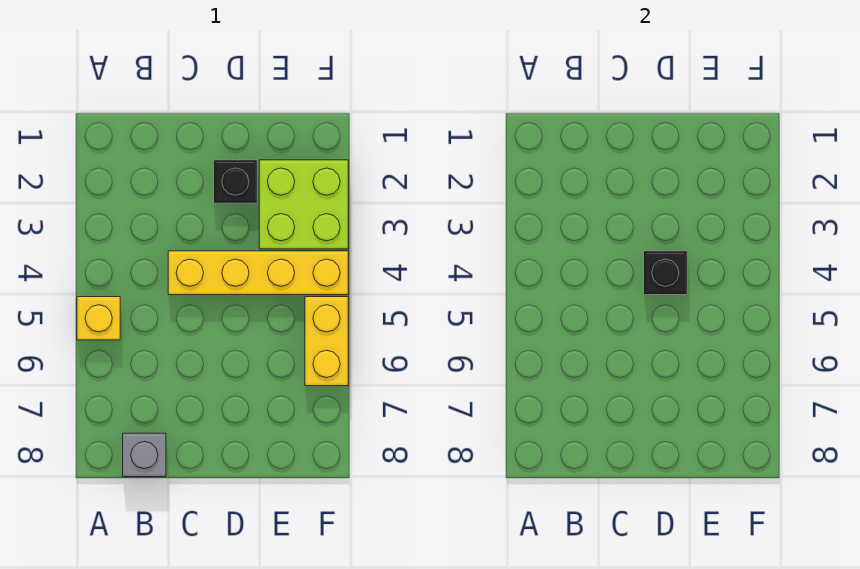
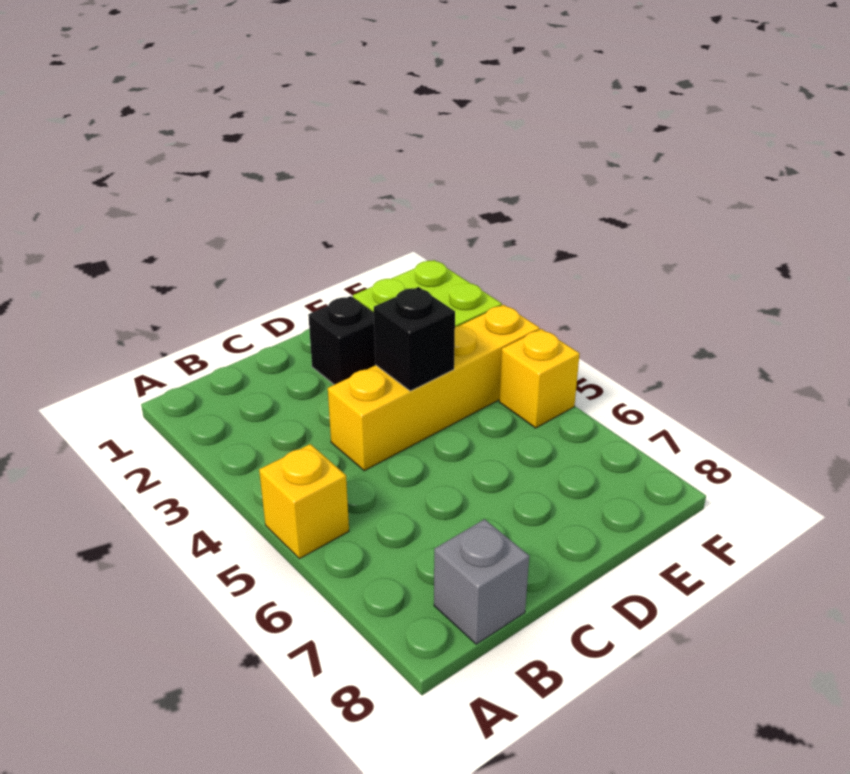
yellow 1x2 brick [305,297,348,386] -> yellow 1x1 brick [499,329,580,428]

